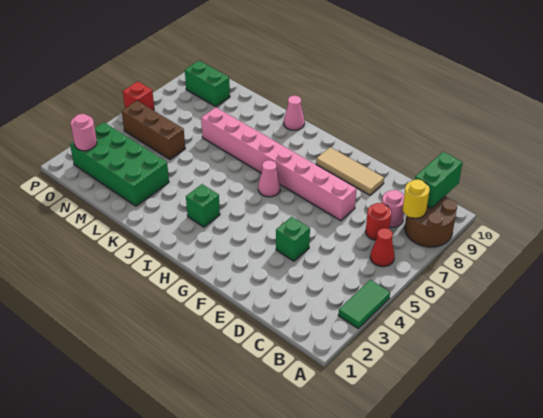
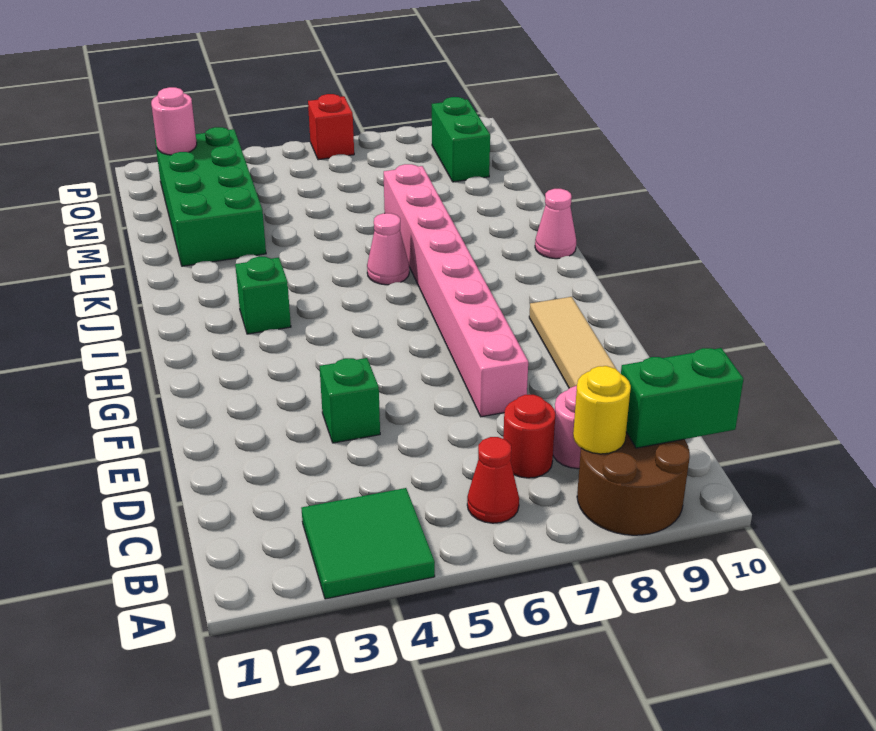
green 1x2 tile [338,280,390,328] -> green 2x2 tile [301,488,435,599]
pink 1x1 cone [258,160,280,197] -> pink 1x1 cone moved to [367,213,409,285]
brown 1x3 brick [122,101,185,159] -> none

